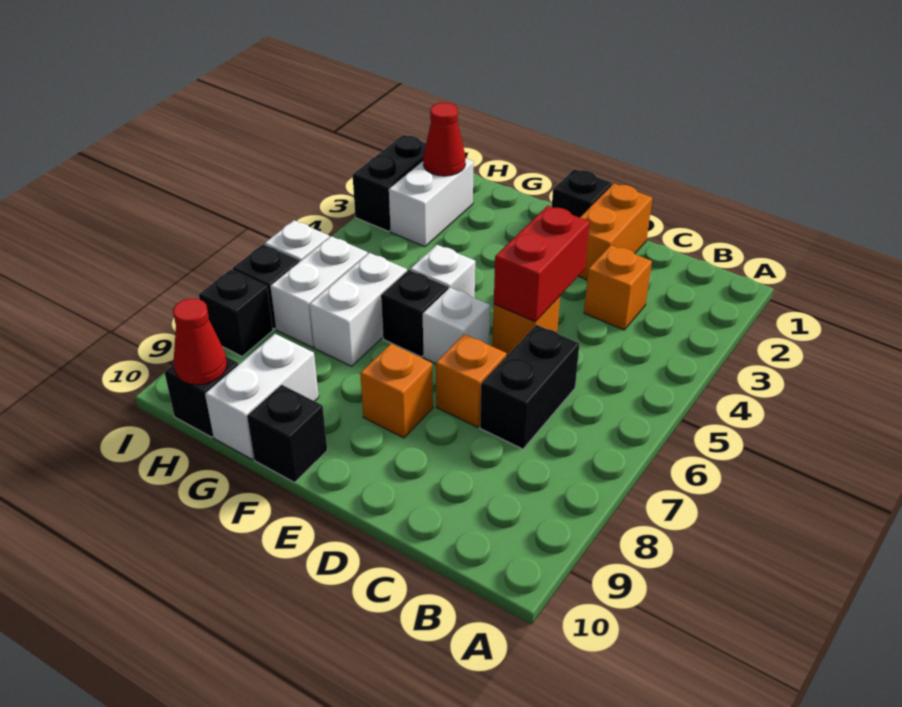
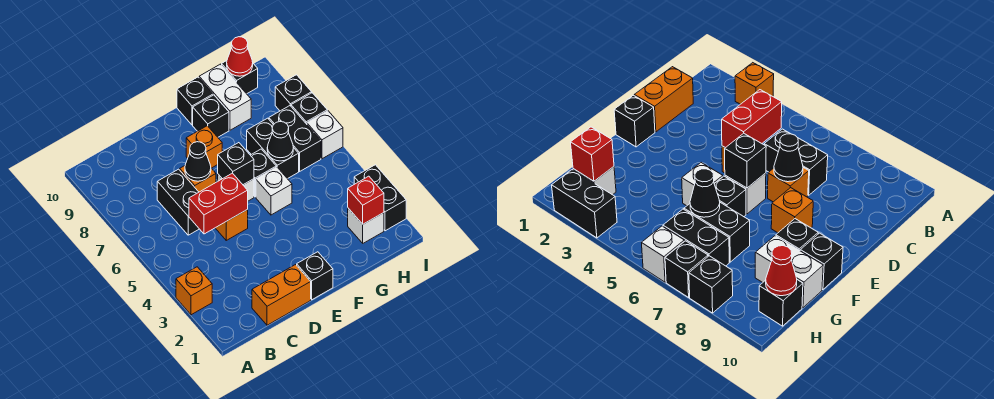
orange 1x1 brick [584,245,652,330] -> orange 1x1 brick moved to [176,267,212,315]
orange 1x2 brick [578,184,652,280] -> orange 1x2 brick turned to [252,265,311,325]
red 1x2 brick [494,206,590,321] -> red 1x2 brick turned to [189,173,248,234]
none -> black 1x1 cone [185,142,211,181]
none -> black 1x1 brick [218,143,254,185]
none -> black 1x1 brick [193,95,229,137]
white 1x2 brick [310,253,407,366] -> black 1x2 brick [247,118,299,179]
none -> black 1x1 cone [267,122,293,161]
white 1x2 brick [389,159,474,247] -> white 1x1 brick [348,208,384,243]
red 1x1 cone [423,103,466,176] -> red 1x1 brick [348,176,384,224]
white 1x2 brick [270,236,368,347] -> black 1x2 brick [269,106,321,171]

